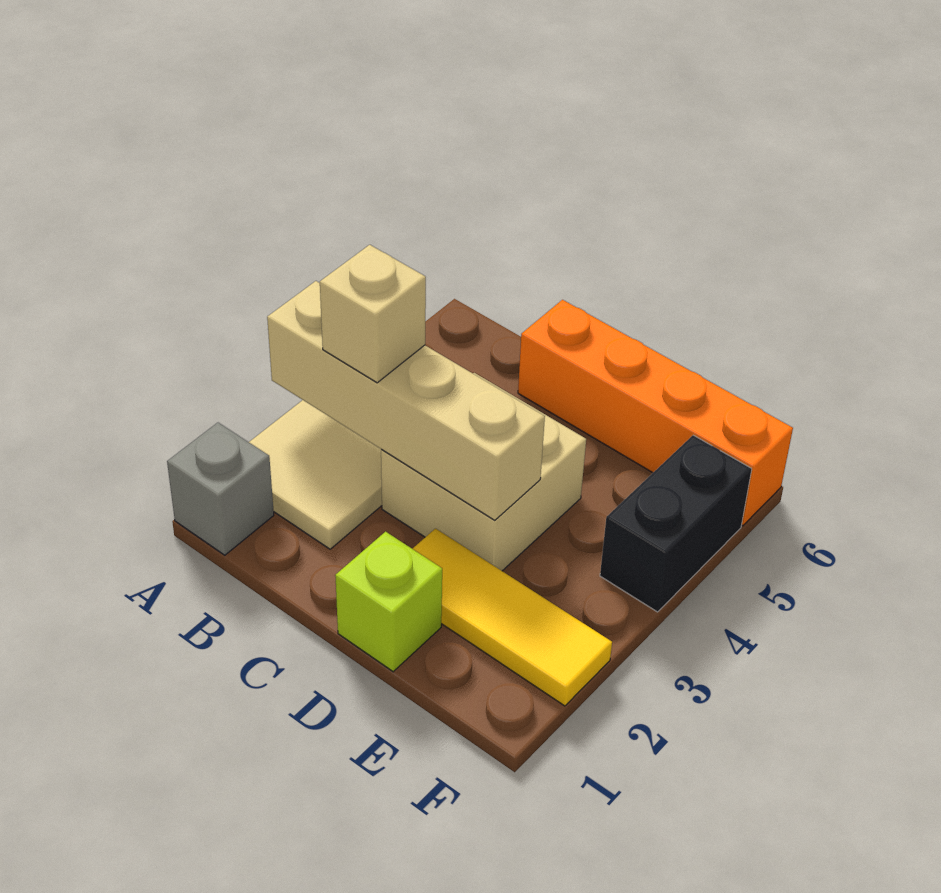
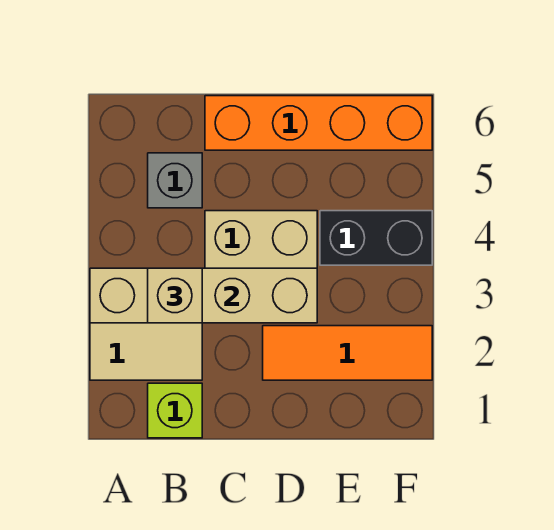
grey 1x1 brick [167,423,274,555] -> grey 1x1 brick moved to [148,153,202,208]
lime 1x1 brick [335,532,442,672] -> lime 1x1 brick moved to [148,383,202,438]
yellow 1x3 tile [413,529,612,706] -> orange 1x3 tile [263,326,432,380]
black 1x2 brick [600,435,752,612] -> black 1x2 brick turned to [320,211,432,265]

